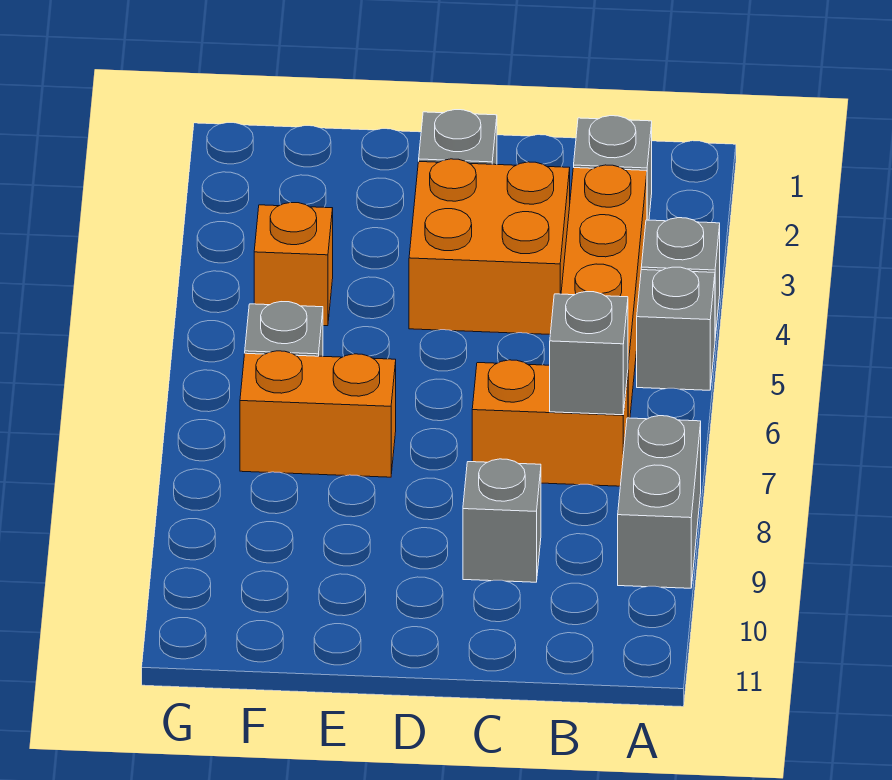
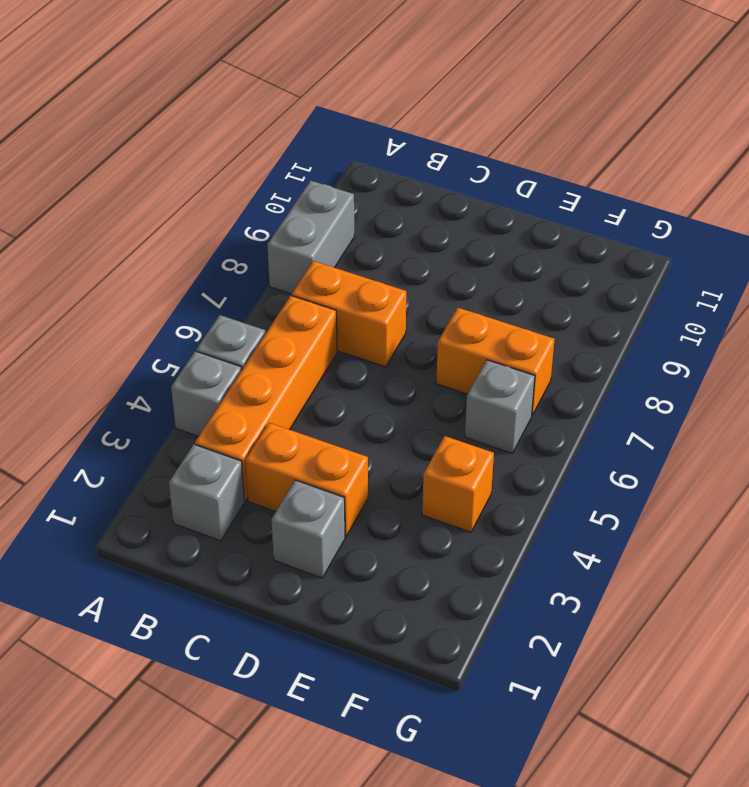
grey 1x1 brick [550,292,628,415] -> none
orange 2x2 brick [409,159,570,334] -> orange 1x2 brick [245,423,368,536]
grey 1x1 brick [463,459,541,582] -> none

